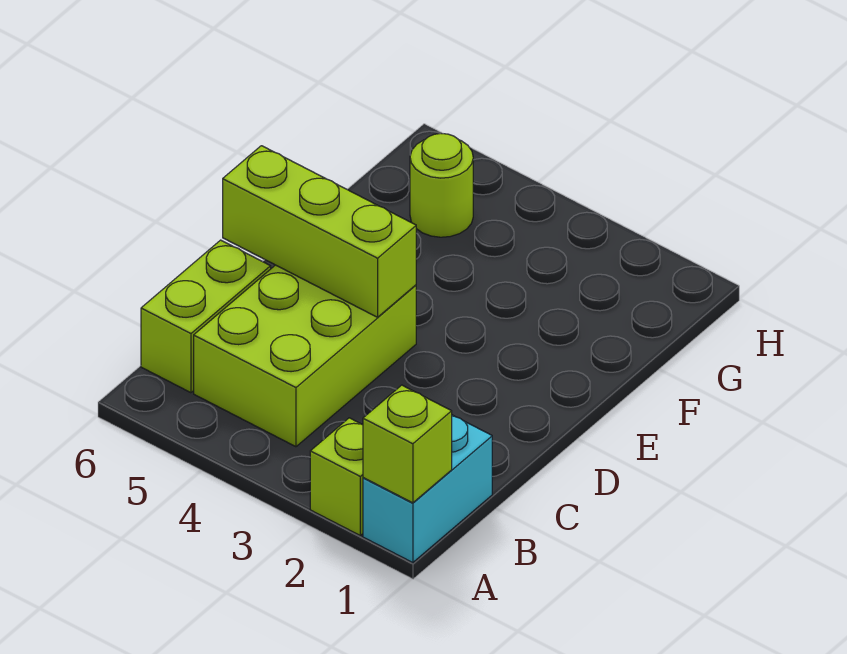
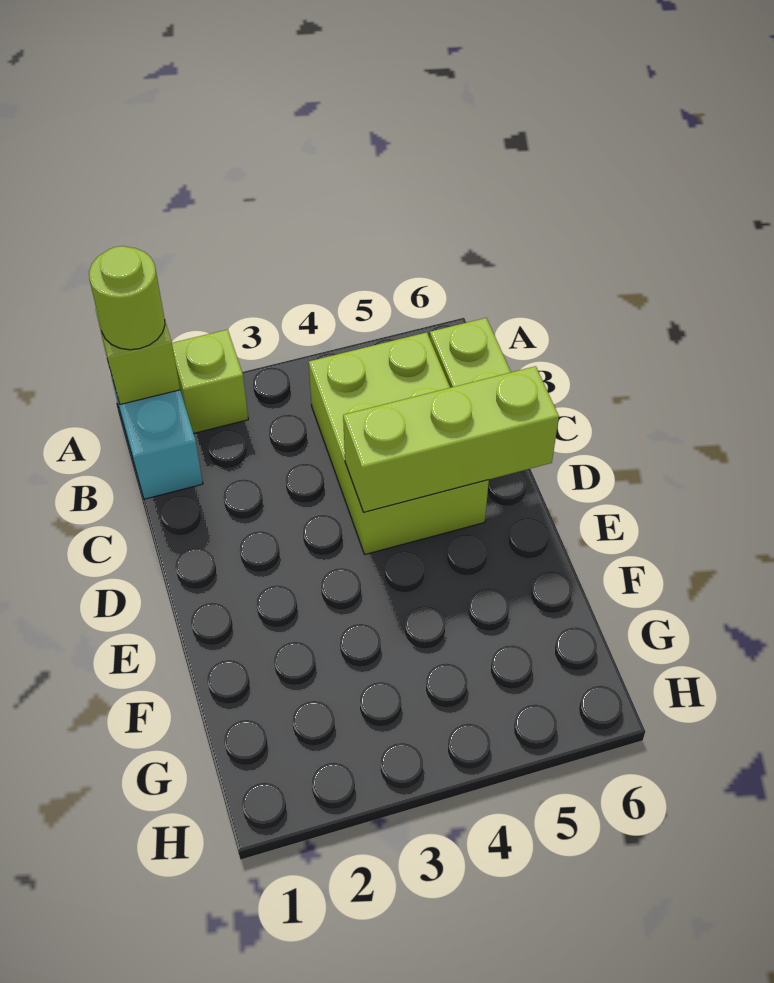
lime 1x1 round brick [410,134,473,237] -> lime 1x1 round brick moved to [89,246,165,350]

